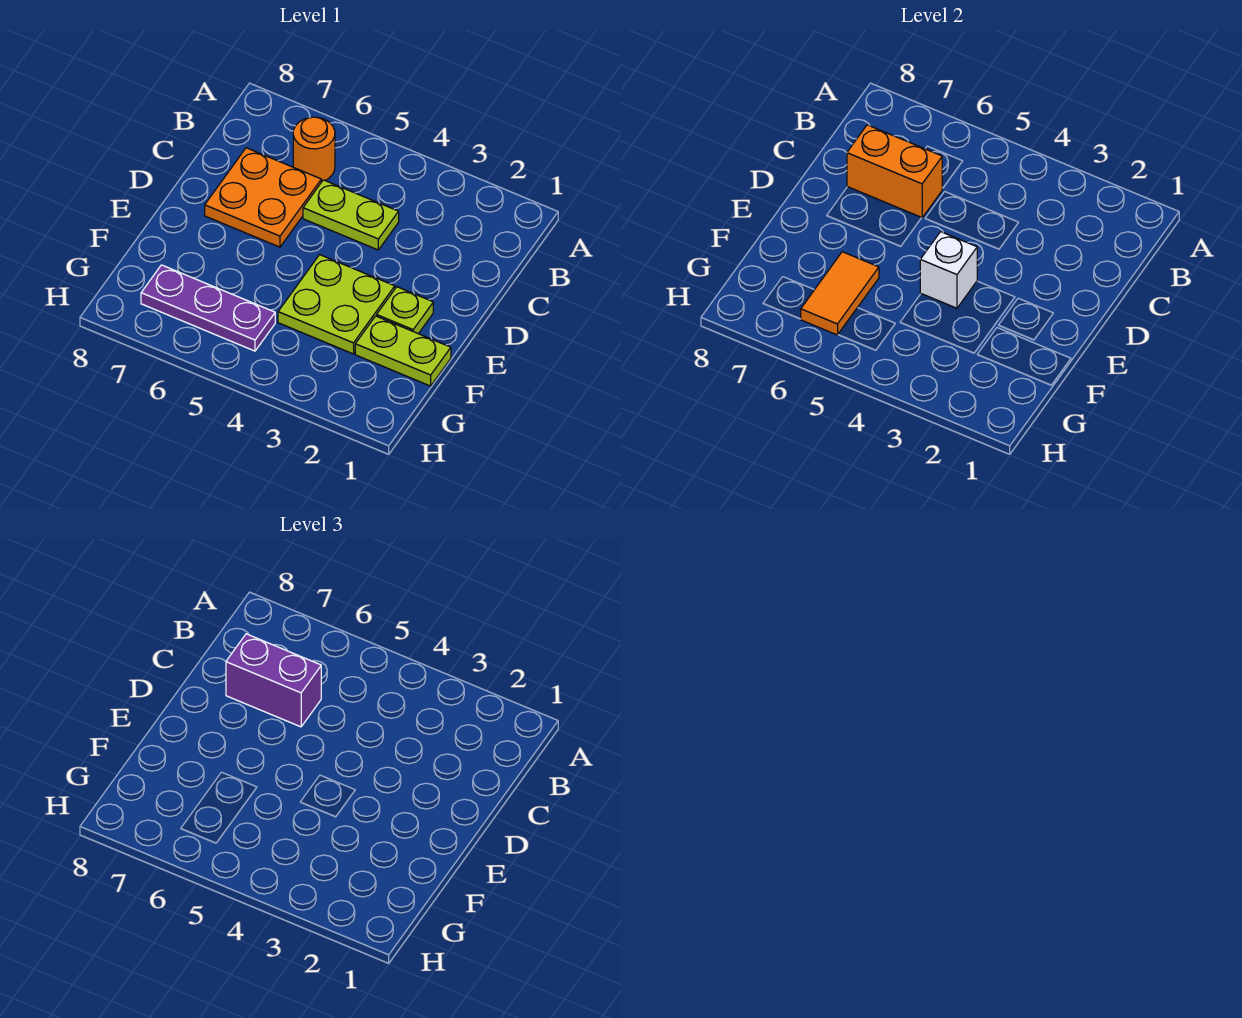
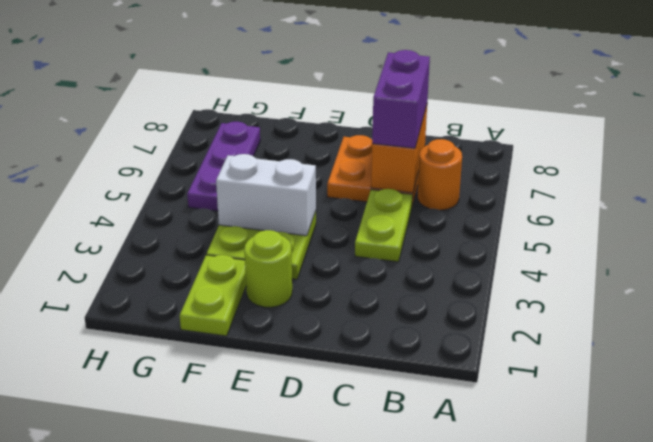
lime 1x1 plate [377,287,433,334] -> lime 1x1 round brick [244,230,292,307]
white 1x1 brick [920,232,977,308] -> white 1x2 brick [216,154,316,236]
orange 1x2 tile [801,252,879,335] -> none

